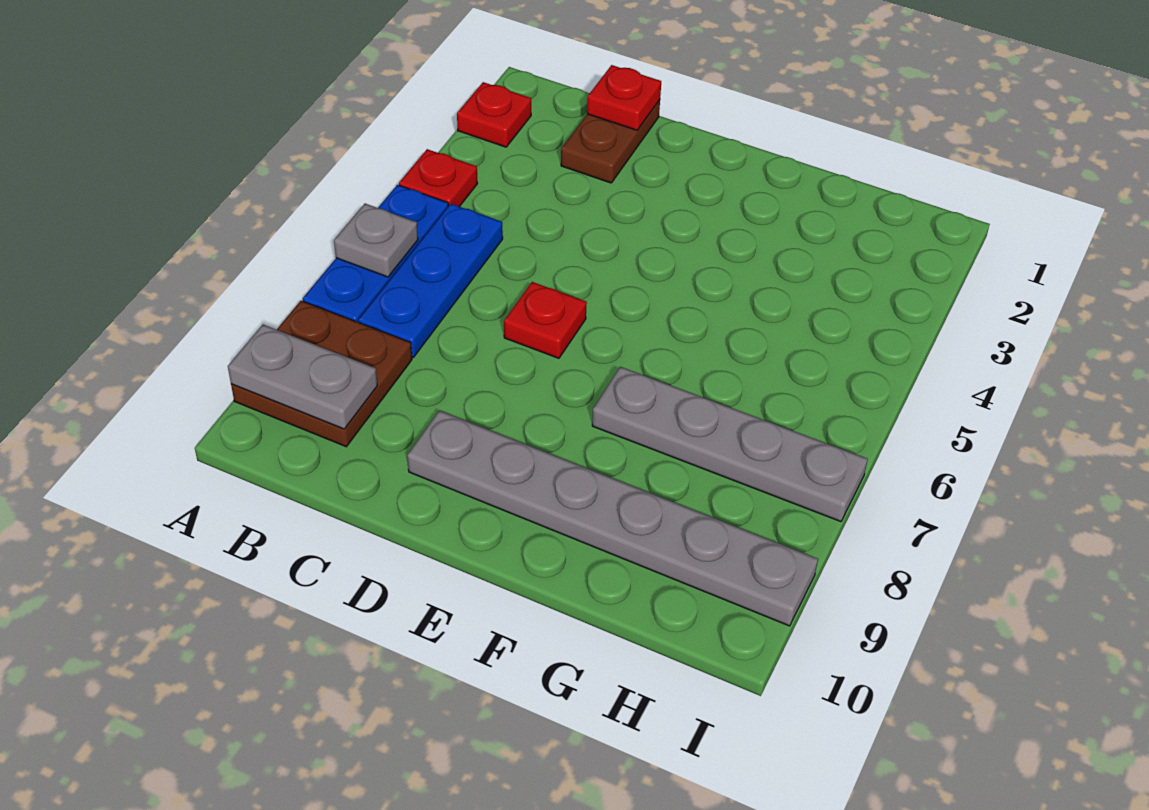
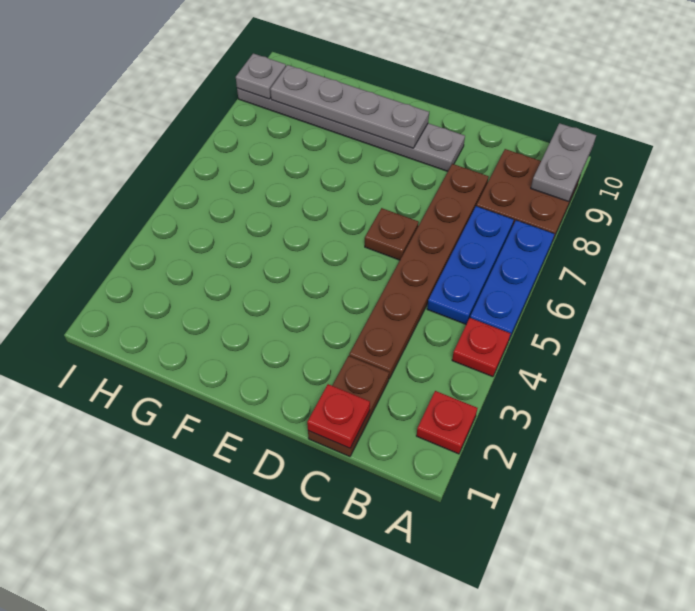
grey 1x1 plate [334,204,418,277] -> grey 1x1 plate moved to [236,53,286,99]
grey 1x2 plate [228,325,377,429] -> grey 1x2 plate turned to [531,123,596,202]
none -> brown 1x6 plate [349,164,489,379]
red 1x1 plate [504,282,587,358] -> brown 1x1 plate [365,208,419,260]
grey 1x4 plate [592,367,868,522] -> grey 1x4 plate moved to [270,65,429,148]

